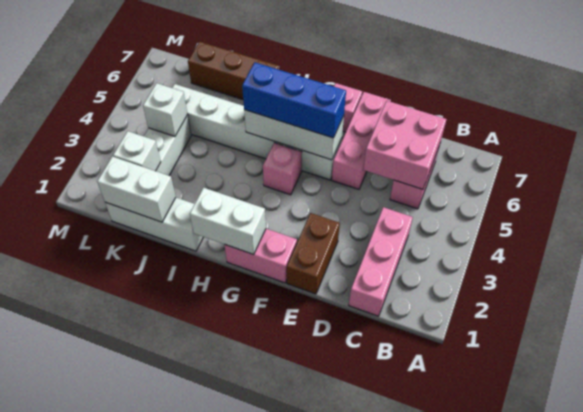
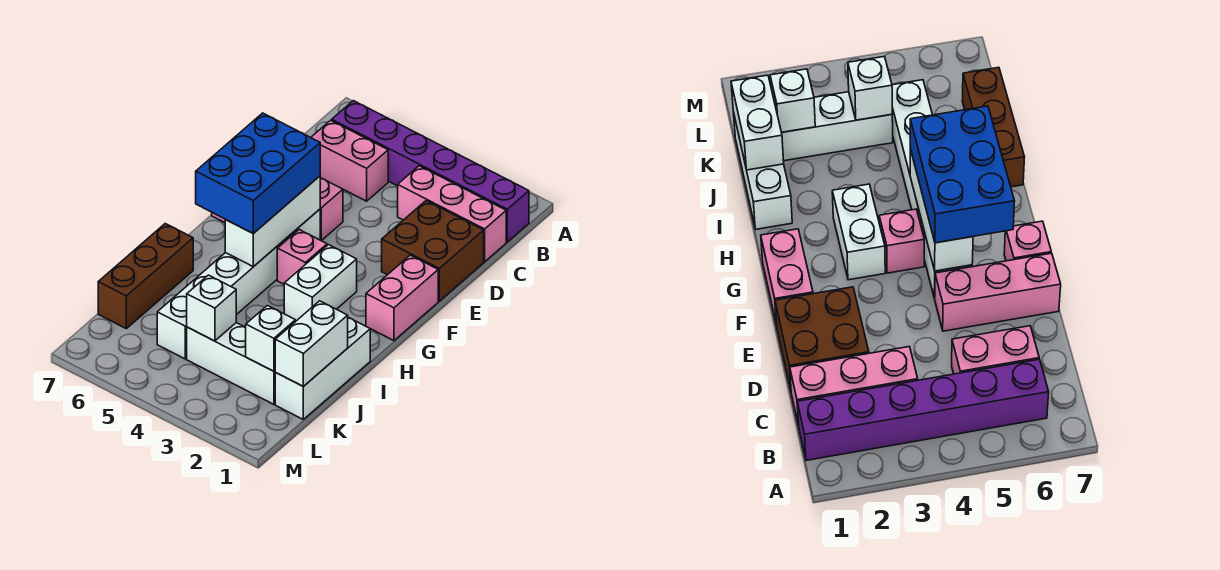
none -> purple 1x6 brick [332,101,529,242]
pink 2x2 brick [363,101,447,189] -> none
brown 1x2 brick [287,213,340,294] -> brown 2x2 brick [382,201,484,301]
blue 1x3 brick [242,62,346,138] -> blue 2x3 brick [196,113,320,233]
white 1x2 brick [190,188,266,254] -> white 1x2 brick moved to [284,245,357,322]

